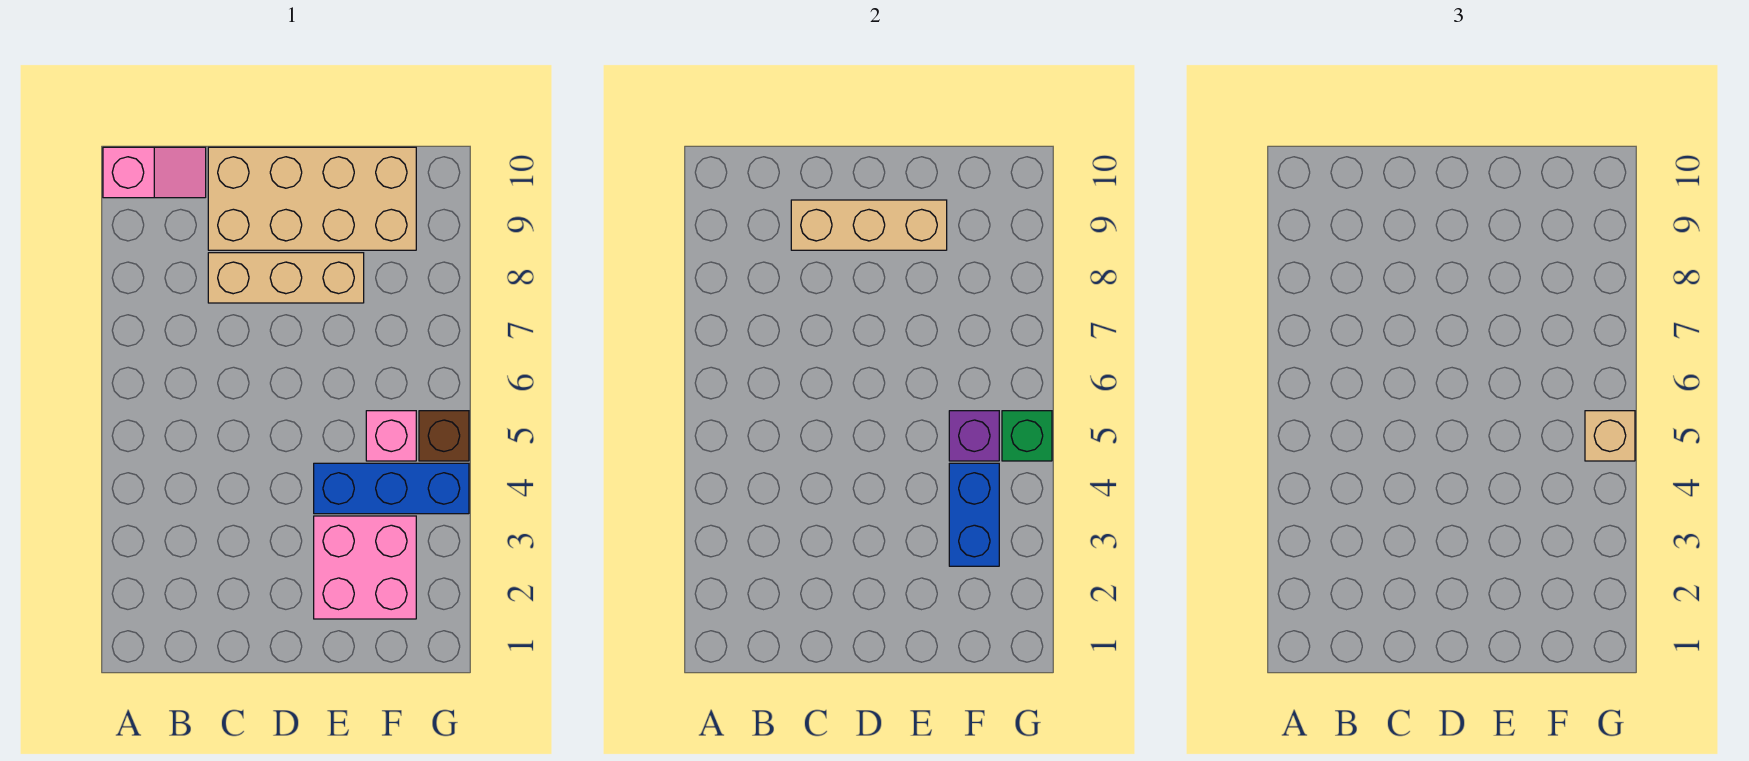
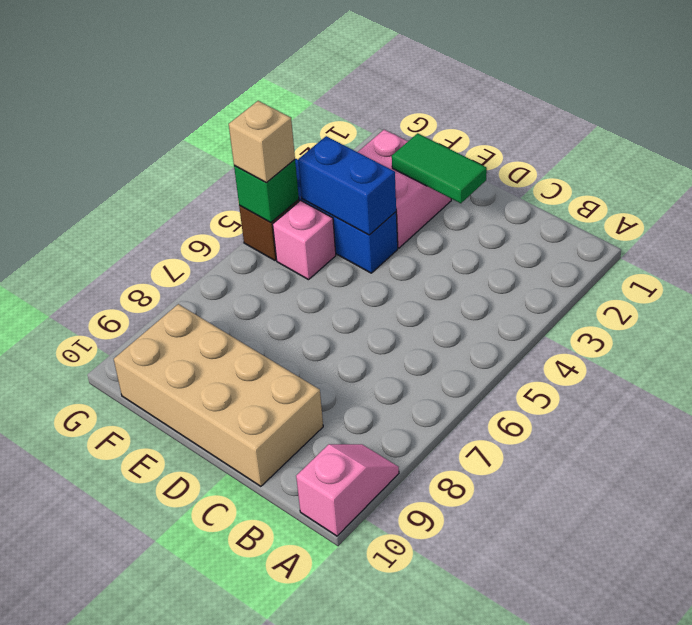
pink 1x2 slope [103,147,206,198] -> pink 1x2 slope turned to [296,444,399,536]
tan 1x3 brick [208,253,364,303] -> none
tan 1x3 brick [791,200,947,250] -> none
none -> green 1x2 tile [392,133,487,203]
blue 1x2 brick [949,463,999,566] -> blue 1x2 brick turned to [298,136,396,235]
purple 1x1 brick [949,411,999,461] -> none

